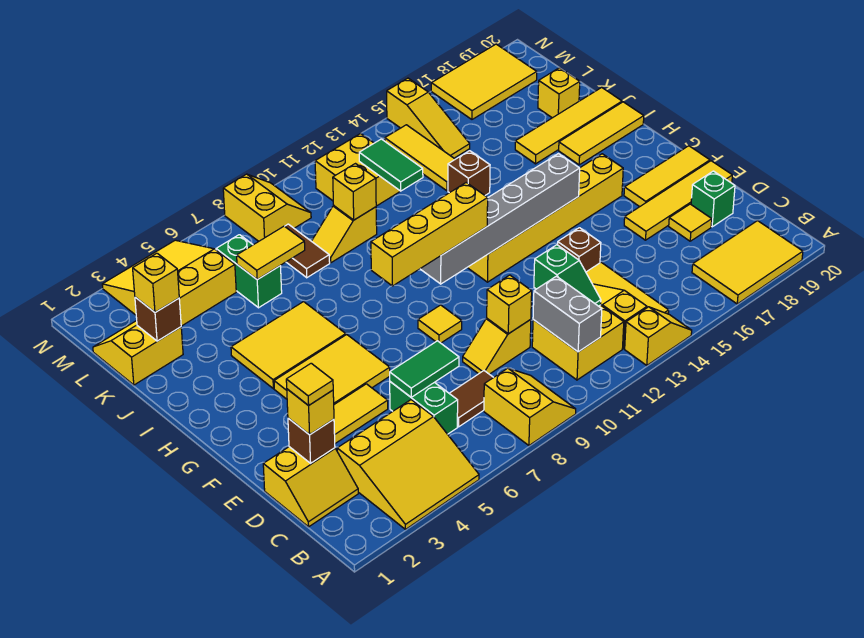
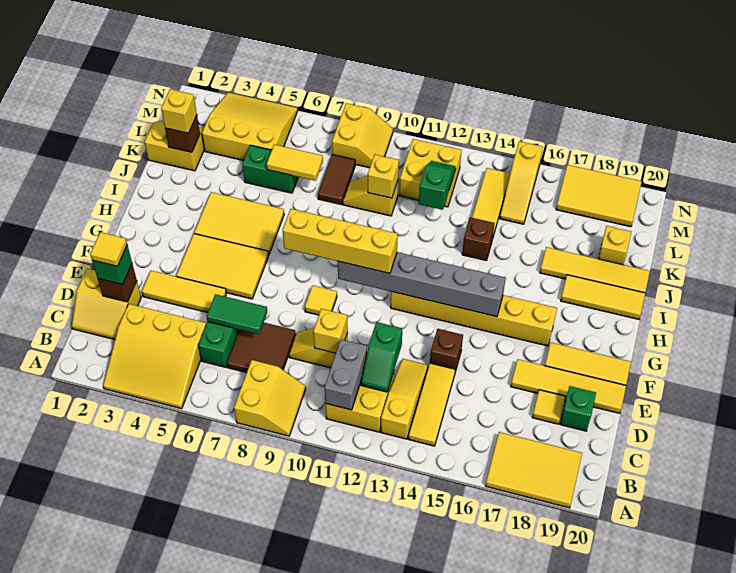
yellow 1x2 slope [625,307,692,365] -> none
brown 1x2 tile [449,371,494,427] -> brown 2x2 tile [227,323,295,373]
yellow 1x1 brick [287,389,334,435] -> green 1x1 brick [92,245,132,285]
green 1x2 brick [216,235,282,308] -> green 1x2 brick turned to [242,145,298,193]
green 1x2 tile [359,139,423,191] -> green 1x2 slope [419,161,456,210]

